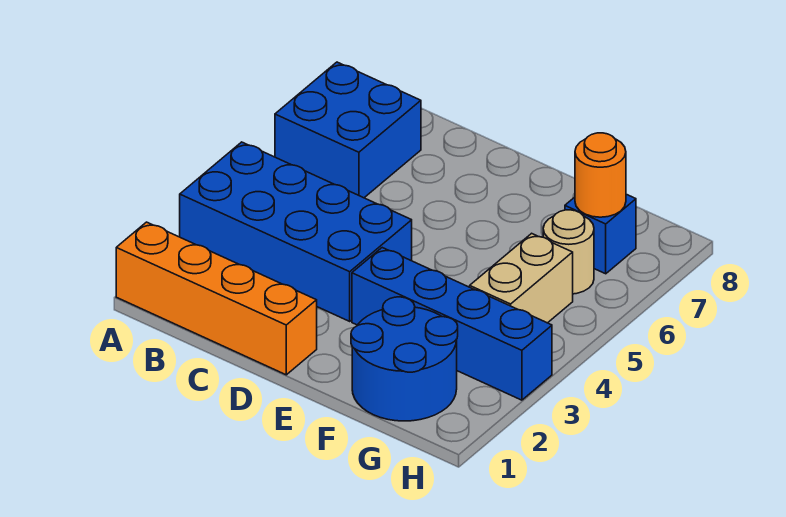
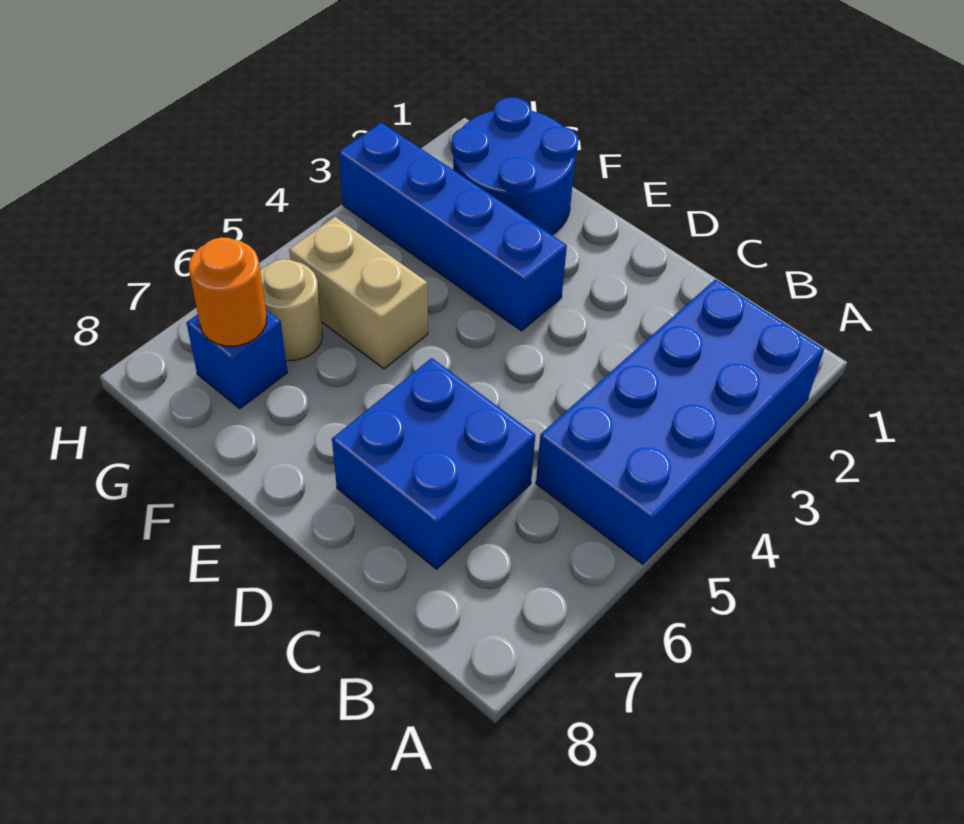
orange 1x4 brick [116,222,317,375] -> none
blue 2x4 brick [180,142,412,321] -> blue 2x4 brick turned to [536,279,824,564]
blue 2x2 brick [275,62,421,198] -> blue 2x2 brick moved to [332,358,535,569]
tan 1x2 brick [470,233,573,323] -> tan 1x2 brick turned to [289,217,428,369]

